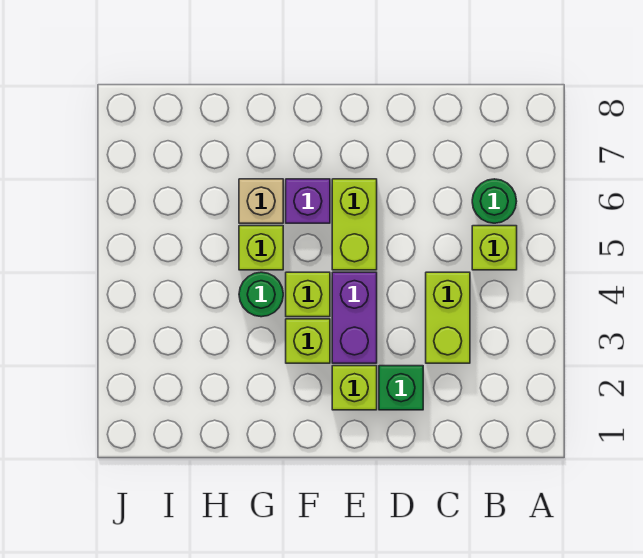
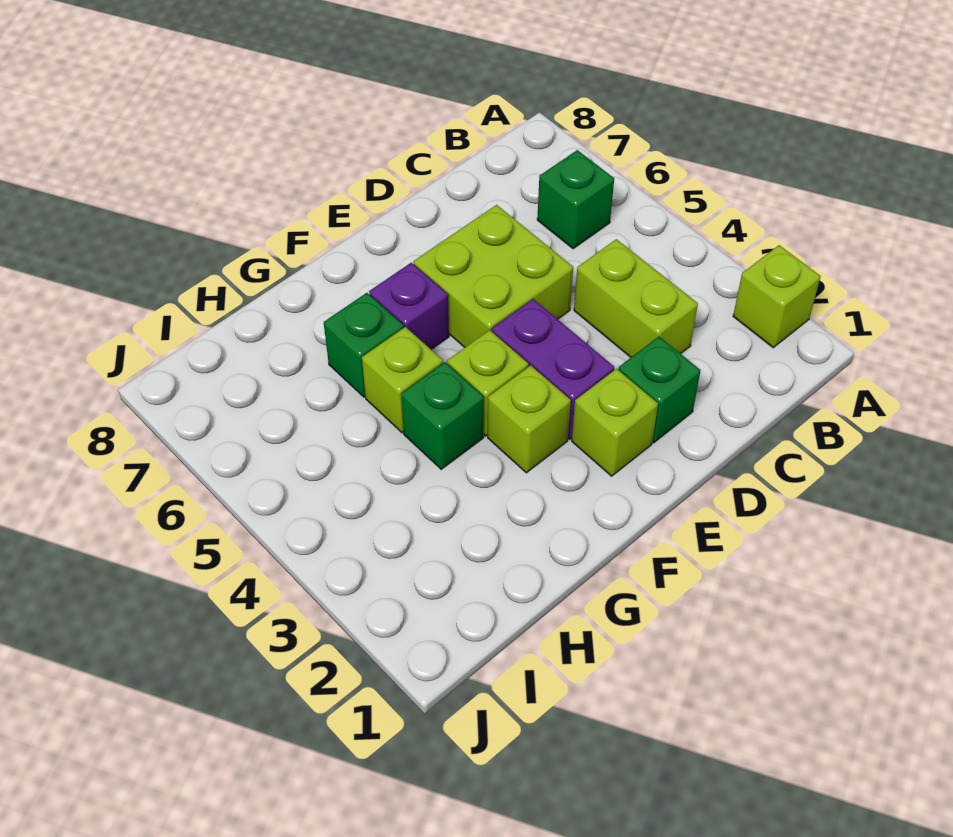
lime 1x1 brick [472,226,517,270] -> lime 1x1 brick moved to [733,245,821,348]
green 1x1 round brick [472,179,517,223] -> green 1x1 brick [537,150,614,249]
lime 1x2 brick [332,179,377,270] -> lime 2x2 brick [413,205,573,347]
green 1x1 round brick [239,272,283,317] -> green 1x1 brick [401,362,484,469]
tan 1x1 brick [239,179,283,223] -> green 1x1 brick [324,293,404,397]

